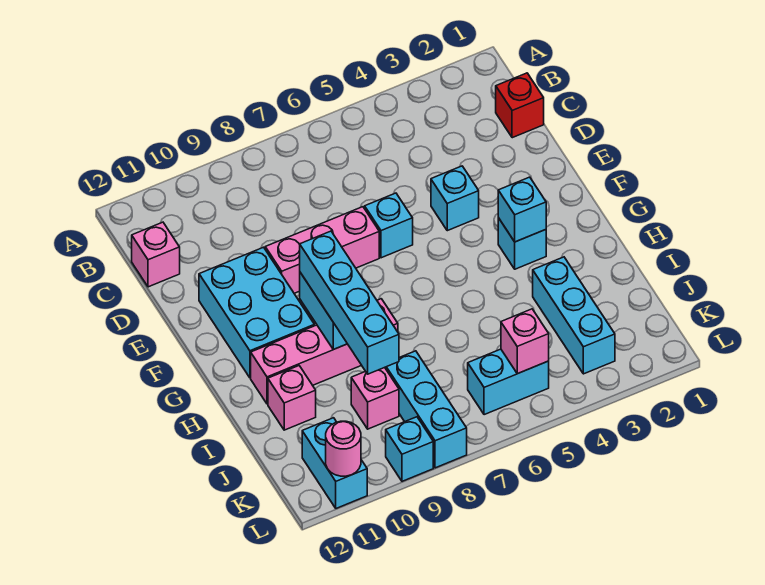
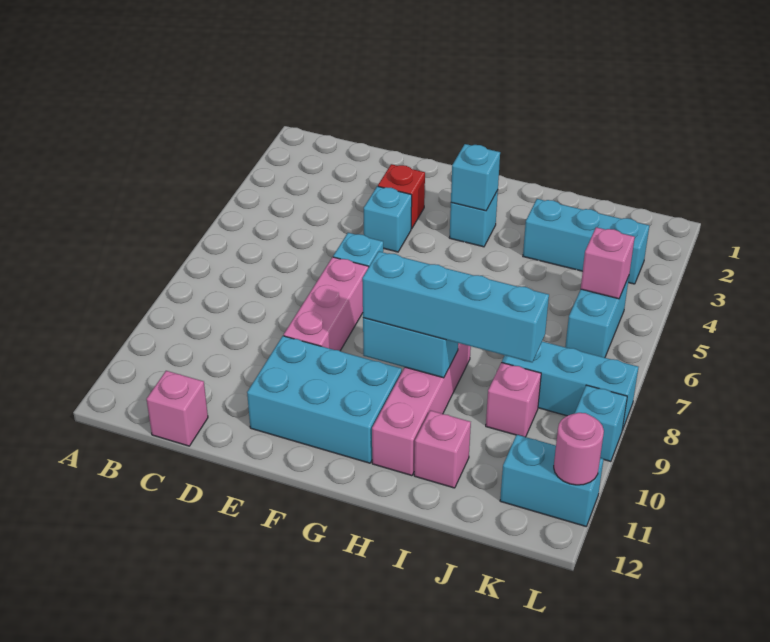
red 1x1 brick [496,73,544,138] -> red 1x1 brick moved to [378,164,425,229]

